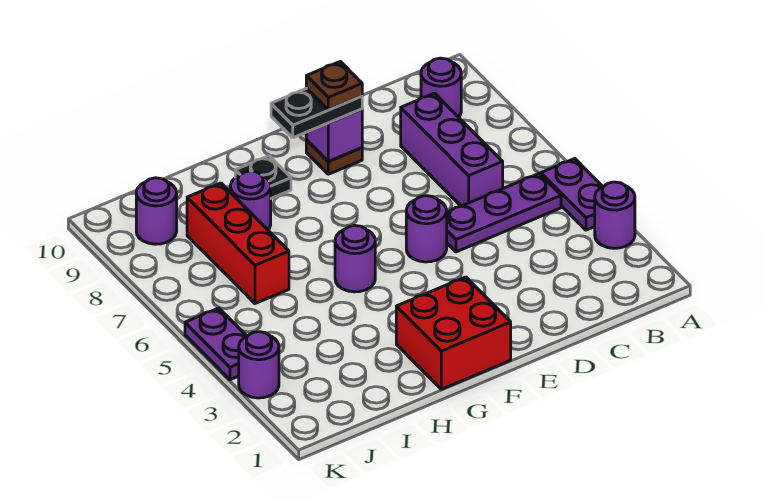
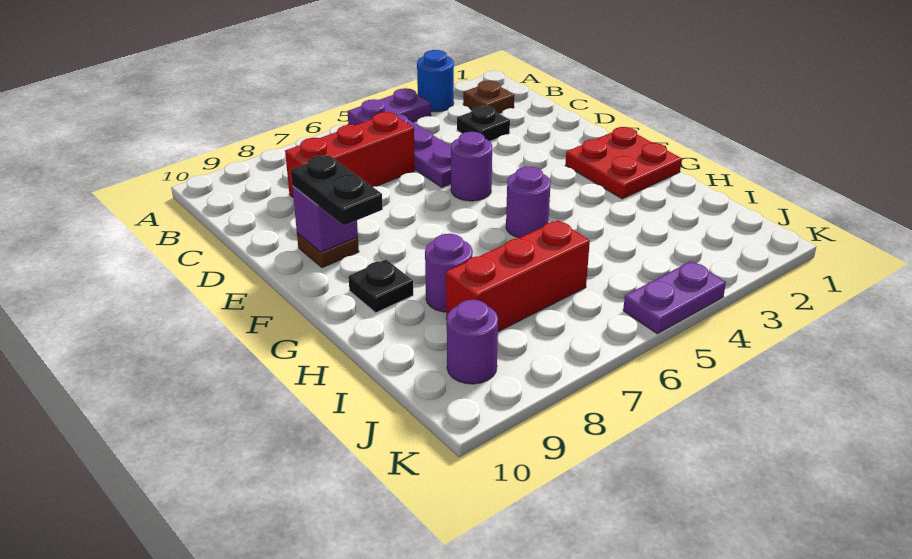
purple 1x1 round brick [595,182,635,248] -> blue 1x1 round brick [417,50,454,112]
purple 1x1 round brick [421,58,461,117] -> none
none -> black 1x1 plate [457,106,510,141]
purple 1x3 brick [401,93,503,206] -> red 1x3 brick [285,112,415,197]
brown 1x1 plate [306,61,362,110] -> brown 1x1 plate moved to [463,81,514,113]
red 2x2 brick [396,277,511,389] -> red 2x2 plate [566,127,682,199]
purple 1x1 round brick [239,332,279,398] -> none

